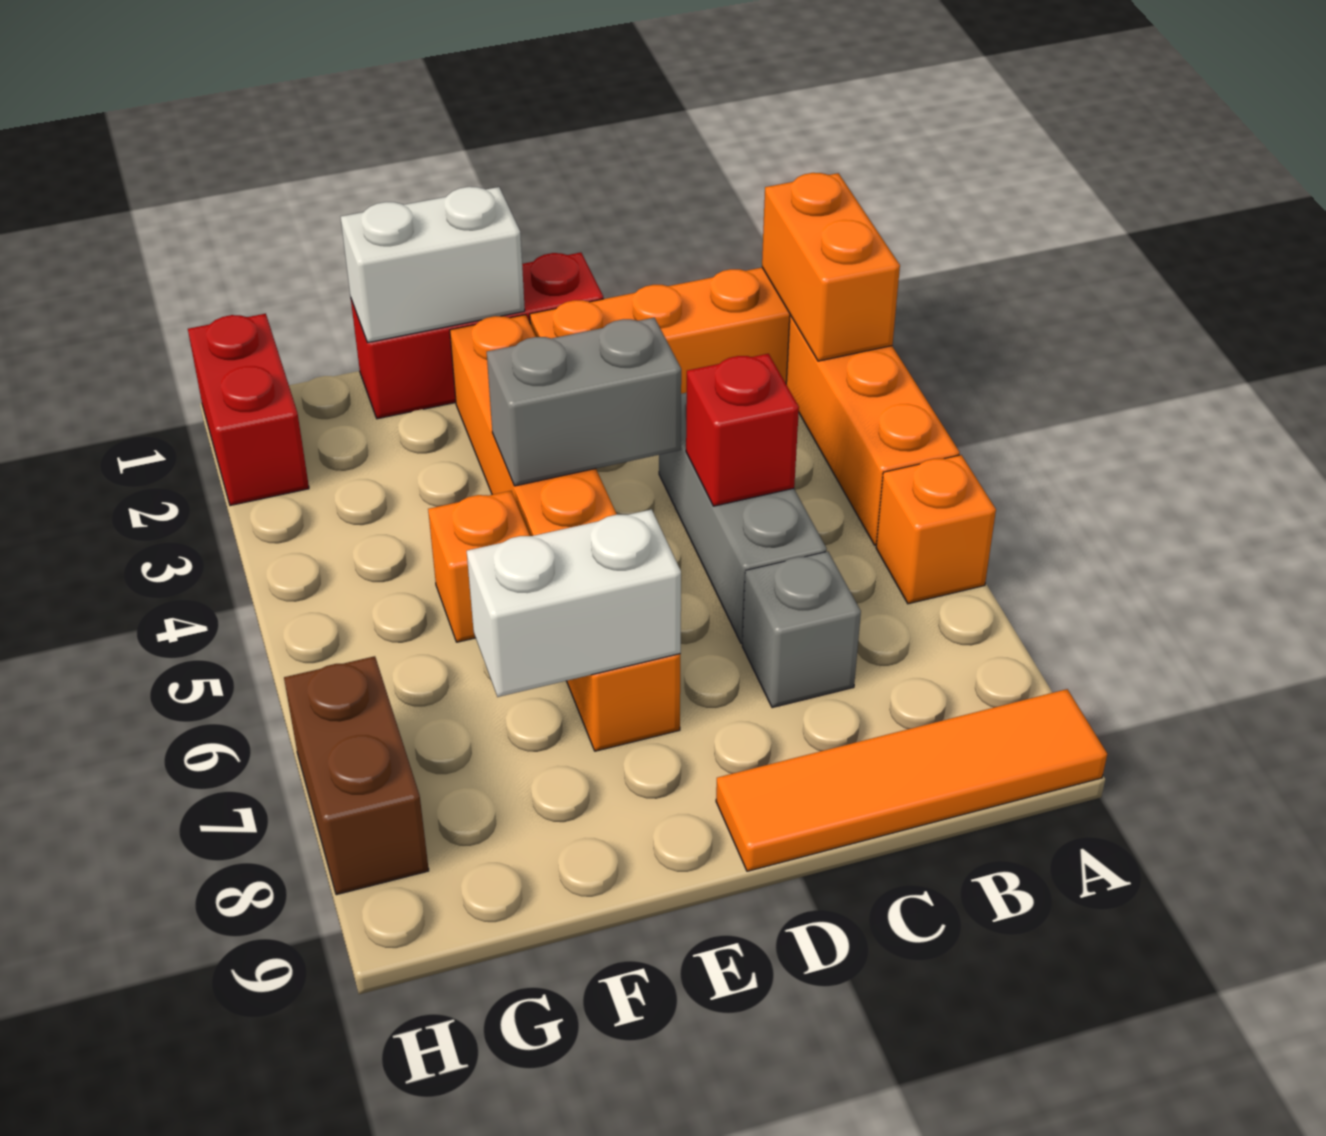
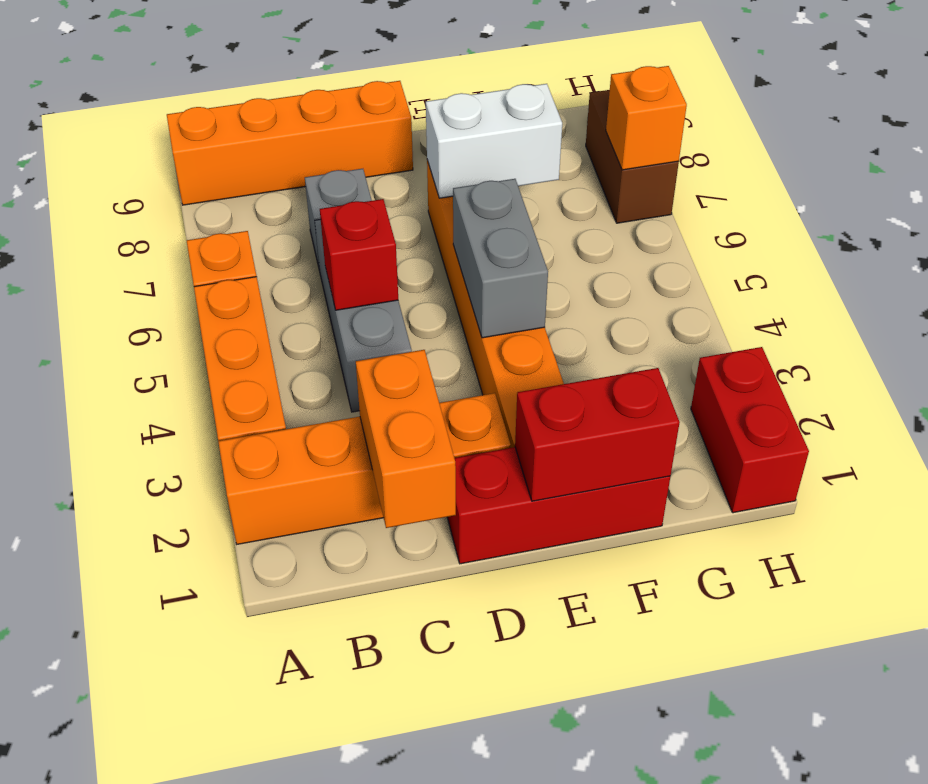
orange 1x2 brick [762,173,900,361] -> orange 1x2 brick moved to [356,350,456,528]
orange 1x4 tile [716,689,1107,871] -> orange 1x4 brick [167,81,413,205]
grey 1x2 brick [487,318,681,486] -> grey 1x2 brick turned to [453,179,548,338]
white 1x2 brick [341,187,525,343] -> red 1x2 brick [515,368,680,501]
orange 1x1 brick [428,491,530,642] -> orange 1x1 brick moved to [606,66,687,170]

